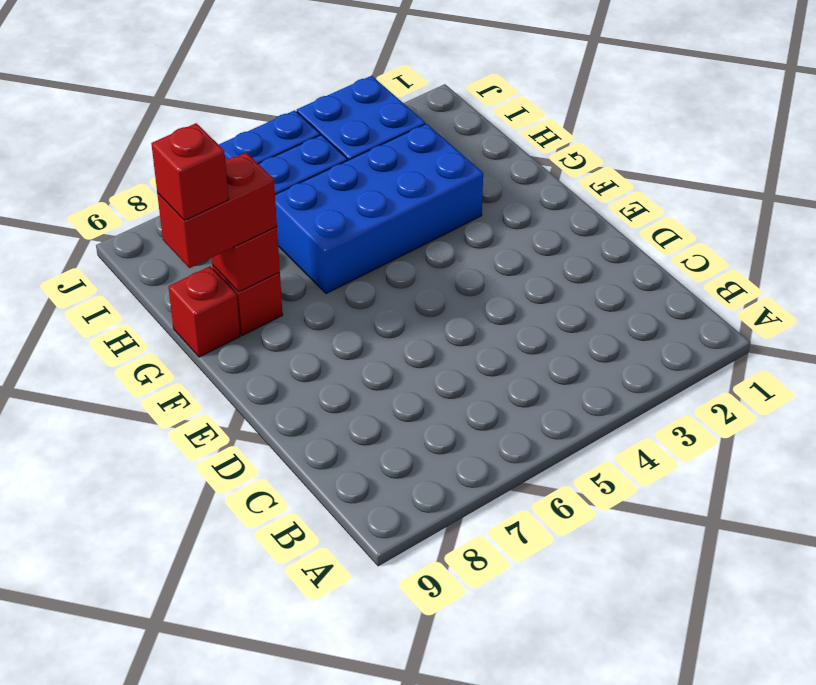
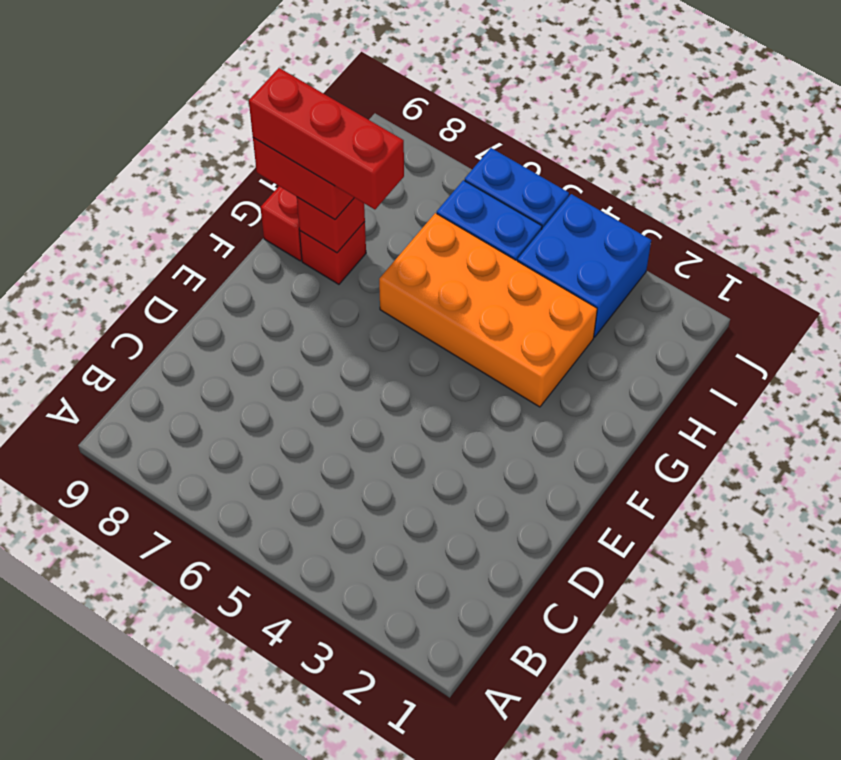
blue 2x4 brick [275,124,483,294] -> orange 2x4 brick [379,213,597,407]
red 1x1 brick [151,123,229,220] -> red 1x3 brick [249,68,404,209]

